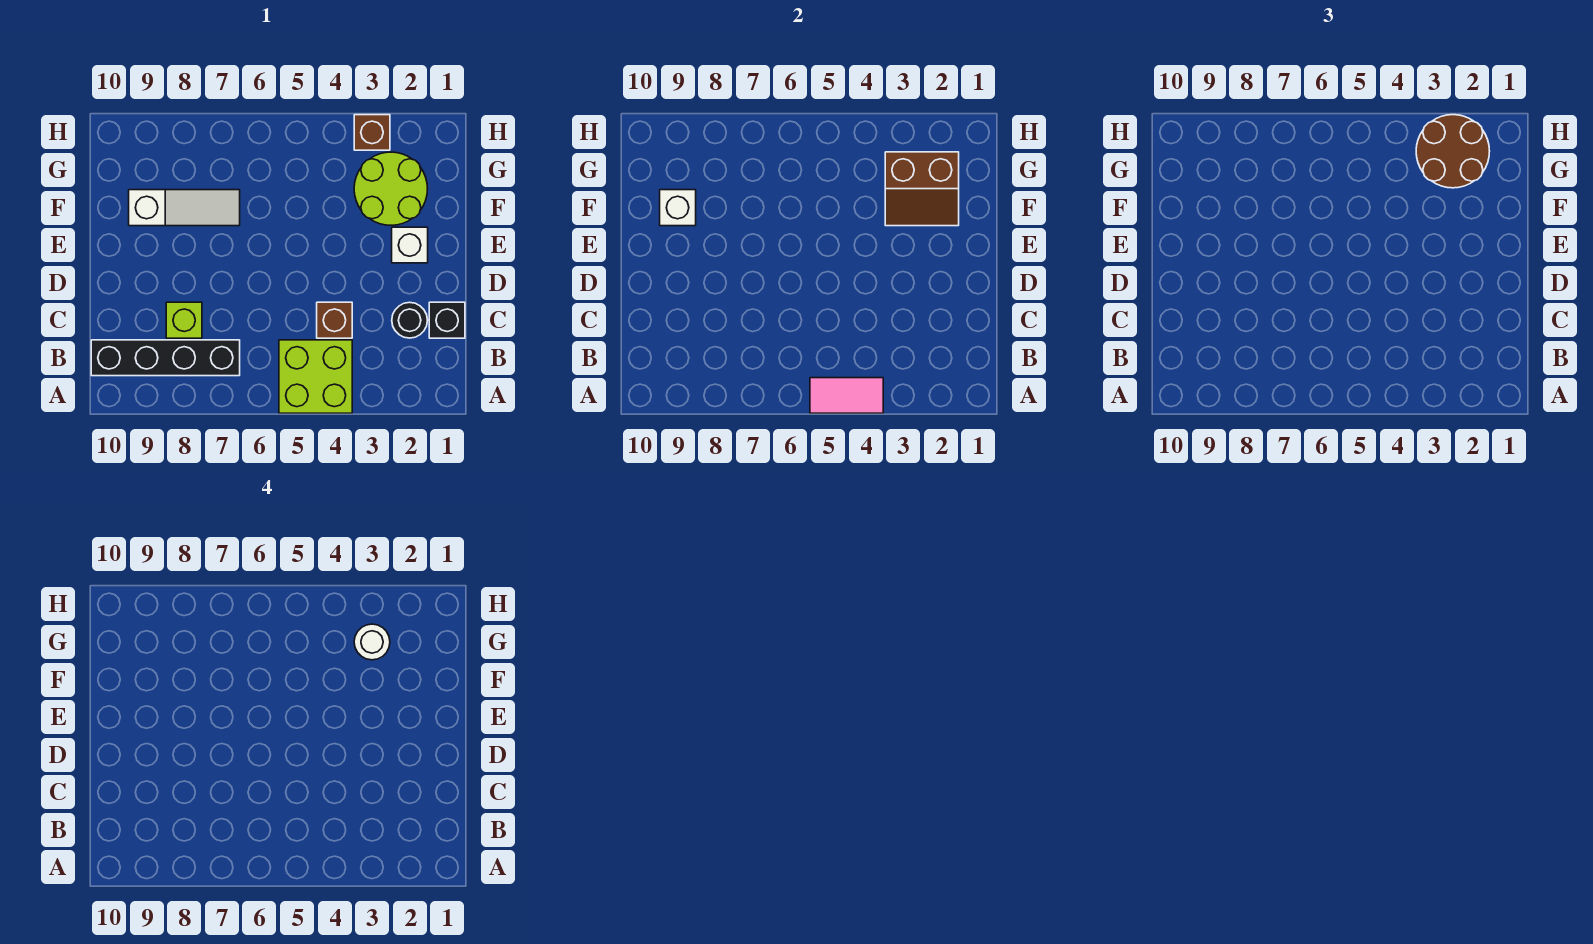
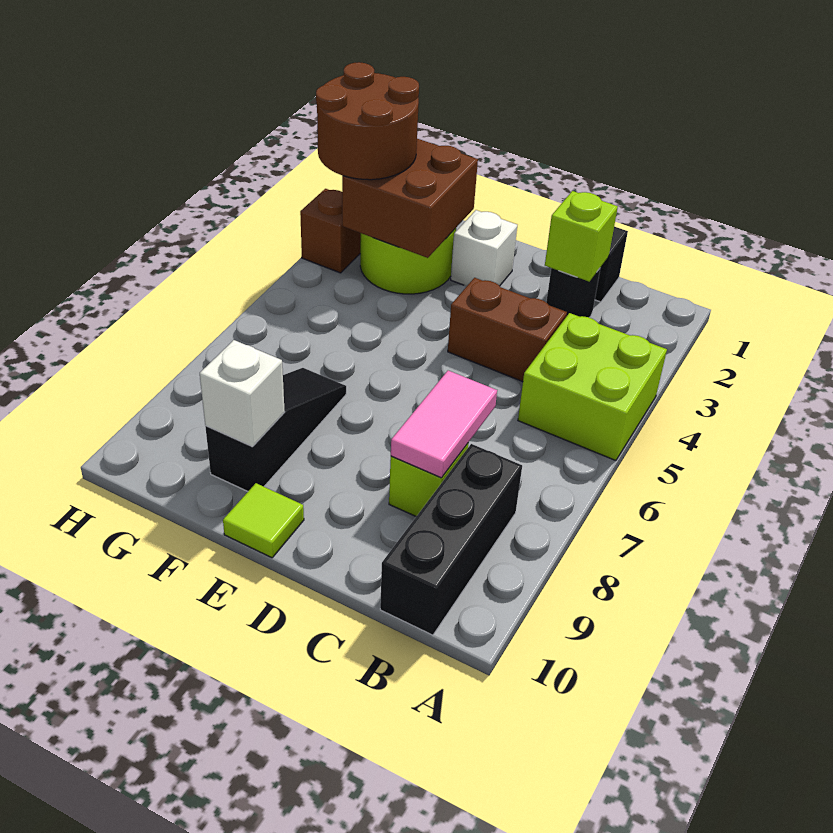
pink 1x2 tile [810,378,883,413] -> pink 1x2 tile moved to [391,371,497,478]
black 1x4 brick [91,340,240,376] -> black 1x3 brick [380,444,522,635]
none -> lime 1x1 brick [545,191,618,282]
brown 1x1 brick [317,302,352,338] -> brown 1x2 brick [448,278,567,382]
none -> lime 1x1 tile [223,483,304,558]
brown 2x2 slope [885,152,959,226] -> brown 2x2 brick [342,139,478,258]
white 1x3 slope [129,190,240,226] -> black 1x3 slope [205,368,346,491]
white 1x1 round brick [354,624,390,660] -> none

